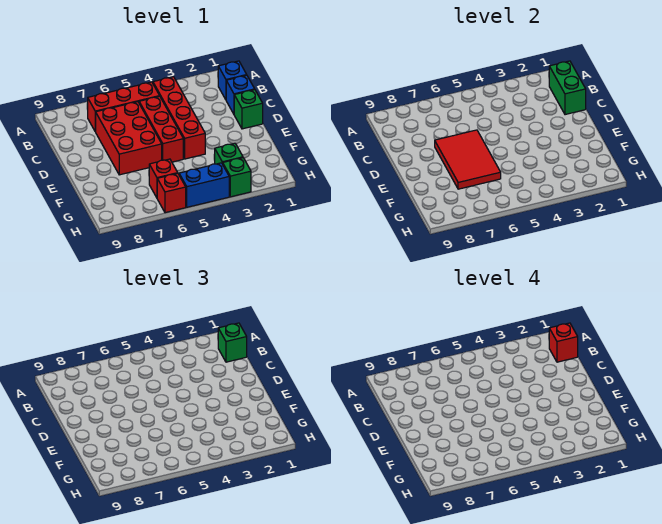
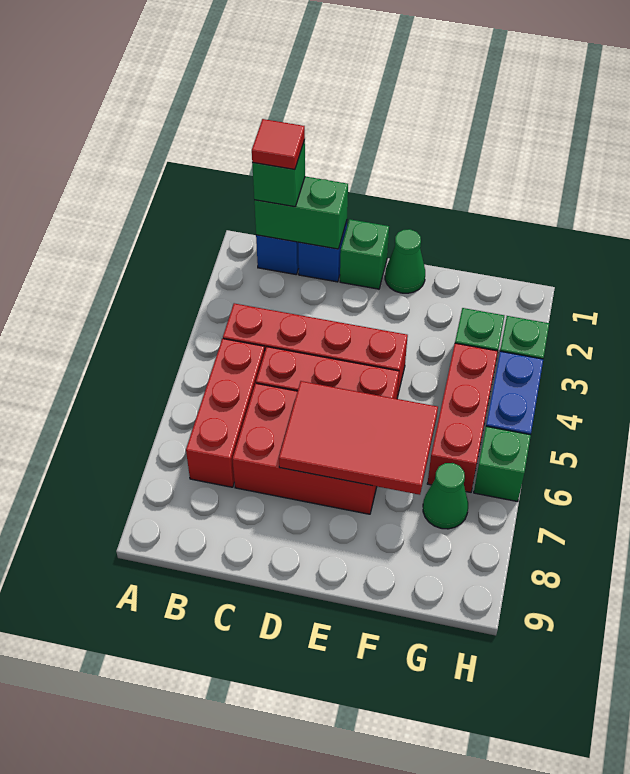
red 1x1 brick [549,323,578,362] -> red 1x1 tile [252,119,305,169]
none -> green 1x1 cone [385,229,425,293]
red 1x1 brick [149,159,177,198] -> red 1x3 brick [427,343,498,492]
none -> green 1x1 cone [423,463,468,529]
red 1x1 brick [157,173,186,213] -> green 1x1 brick [474,426,531,502]

